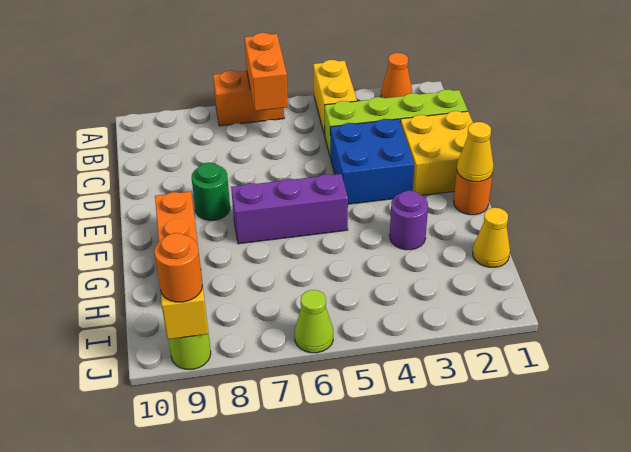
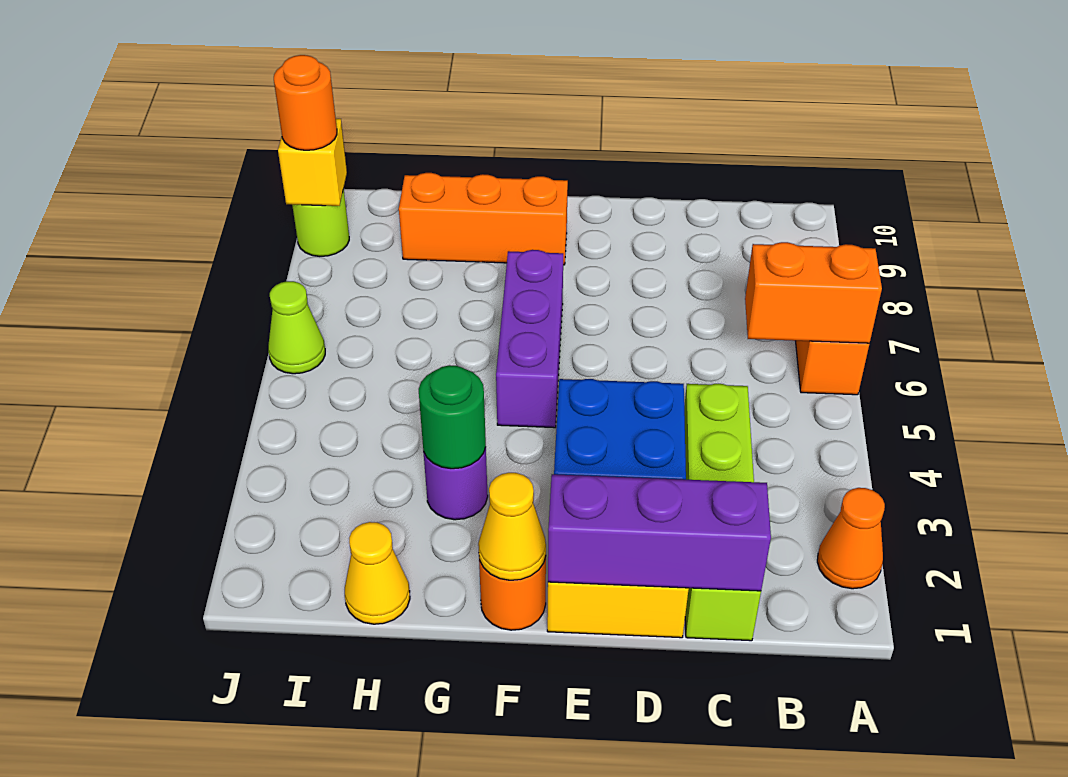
yellow 1x2 brick [313,60,357,136] -> none
none -> purple 1x3 brick [548,474,771,591]
green 1x1 round brick [192,163,230,220] -> green 1x1 round brick moved to [419,365,486,469]

